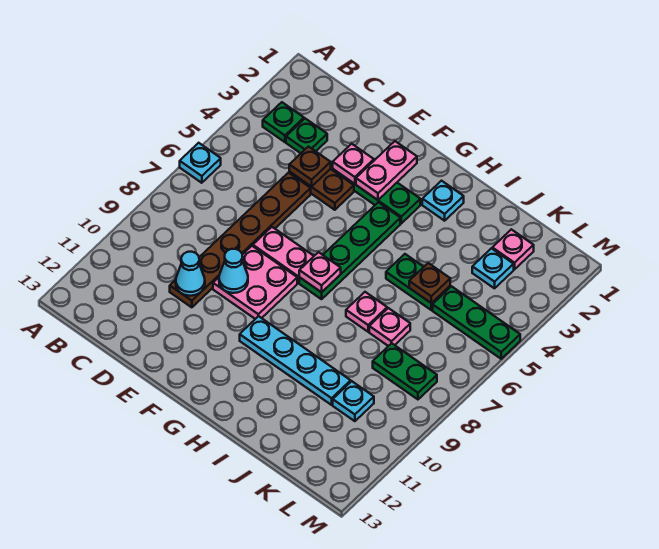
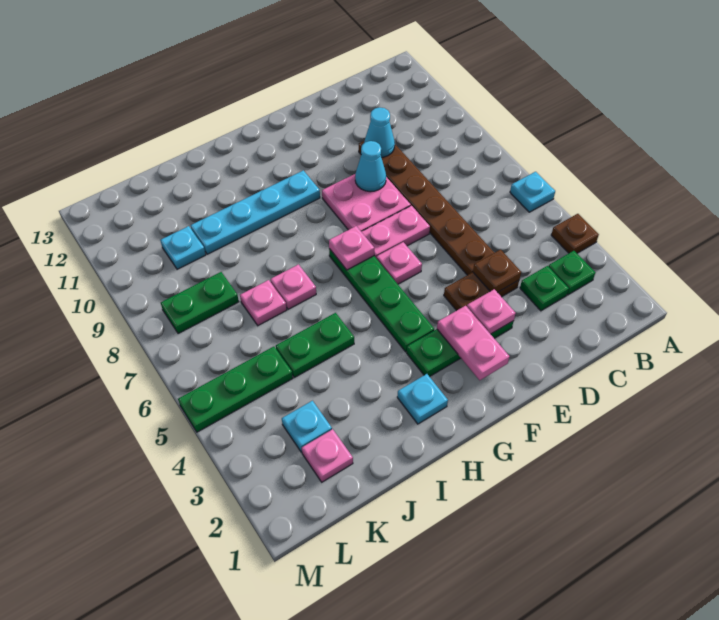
none -> pink 1x1 plate [376,242,422,284]
brown 1x1 plate [409,263,450,303] -> brown 1x1 plate moved to [551,214,599,253]

